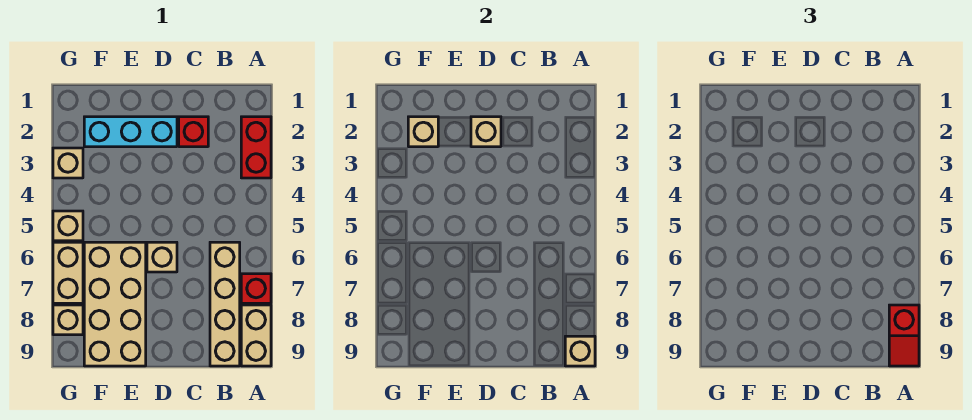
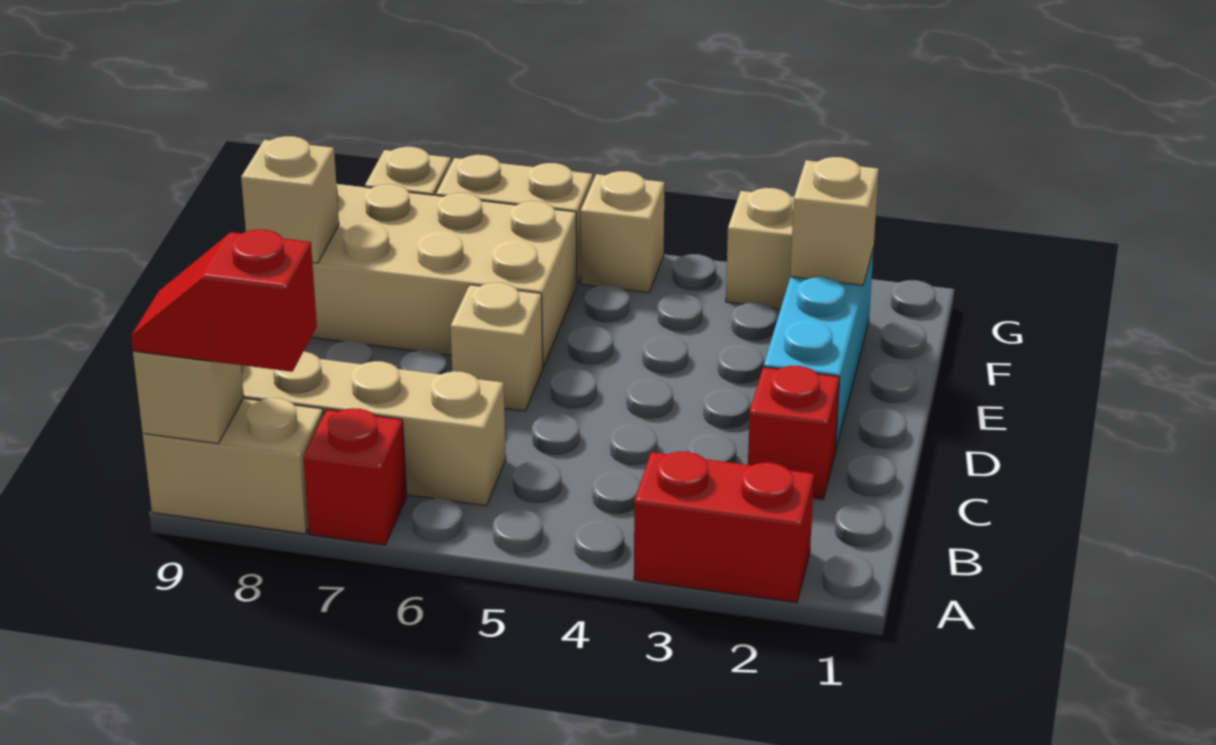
tan 1x1 brick [471,117,501,147] -> tan 1x1 brick moved to [241,136,339,263]

